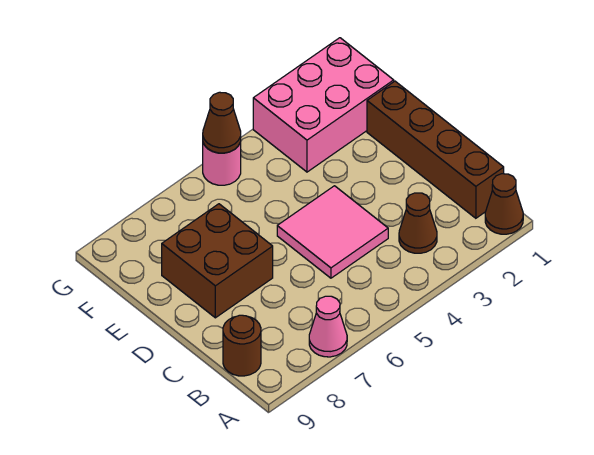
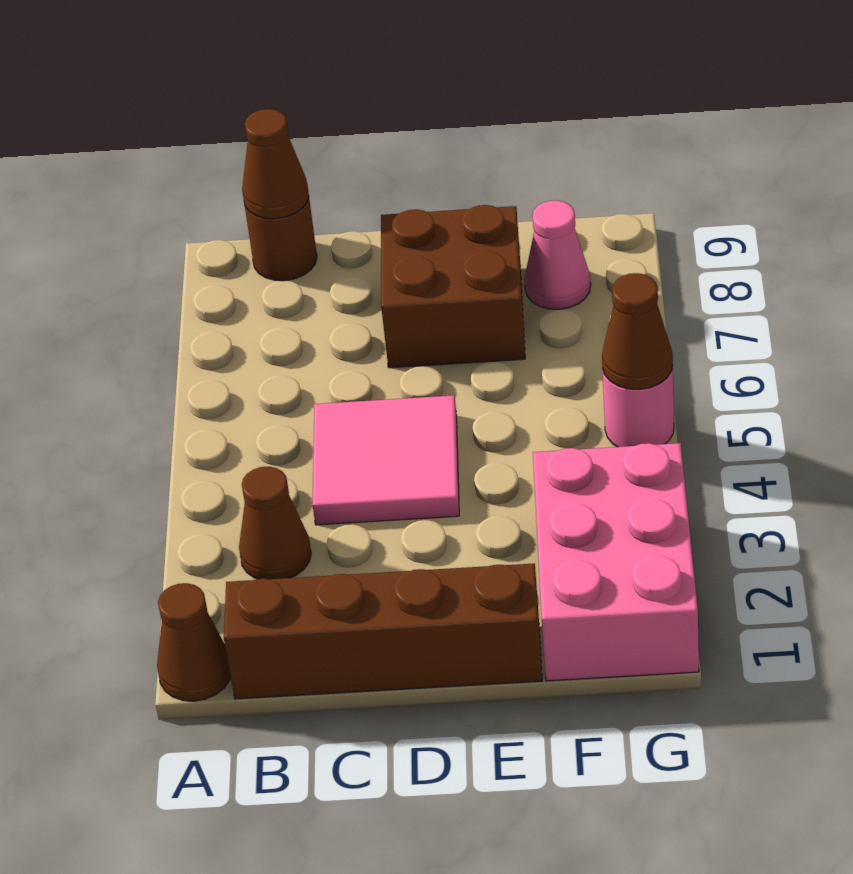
pink 1x1 cone [309,296,347,357] -> pink 1x1 cone moved to [524,200,591,309]
none -> brown 1x1 cone [242,109,309,219]

